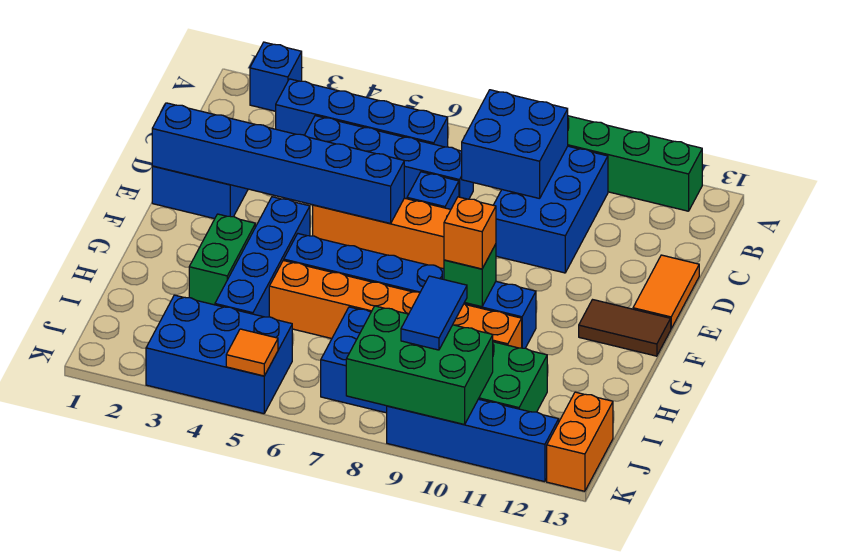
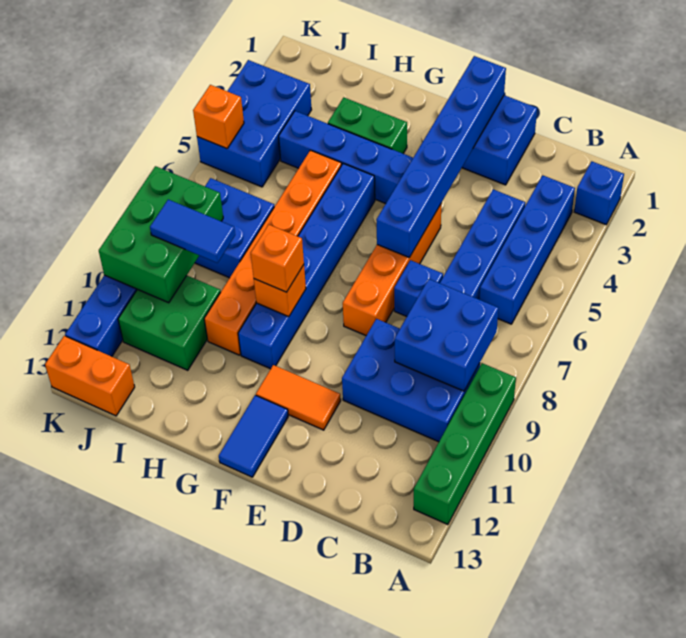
orange 1x2 tile [633,255,699,328] -> orange 1x2 tile moved to [256,365,341,430]
brown 1x2 tile [579,300,671,356] -> blue 1x2 tile [219,395,288,477]
green 1x1 brick [444,244,496,307] -> orange 1x1 brick [254,265,306,317]
orange 1x1 tile [226,329,278,376] -> orange 1x1 brick [193,85,244,149]

